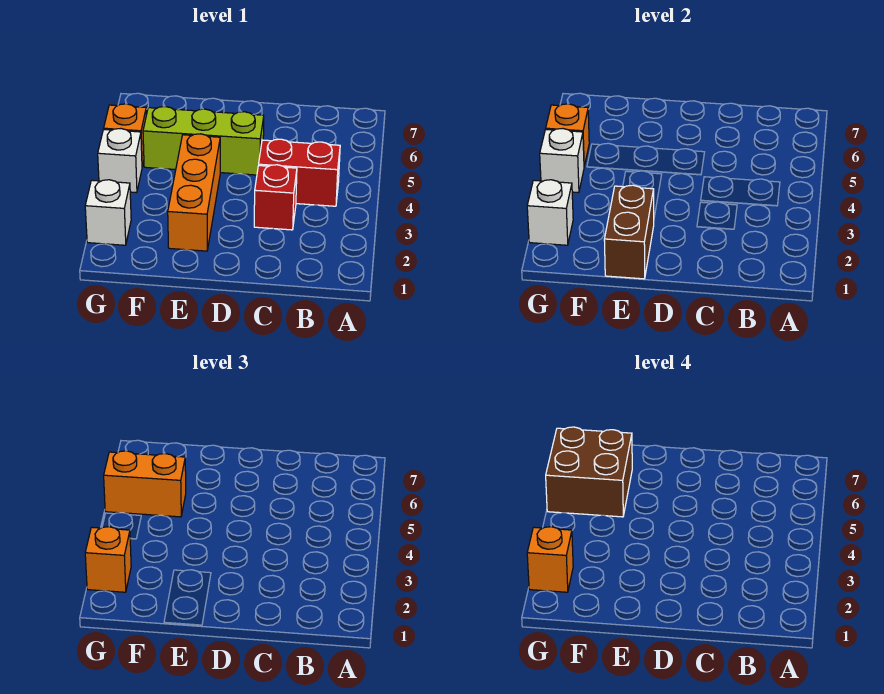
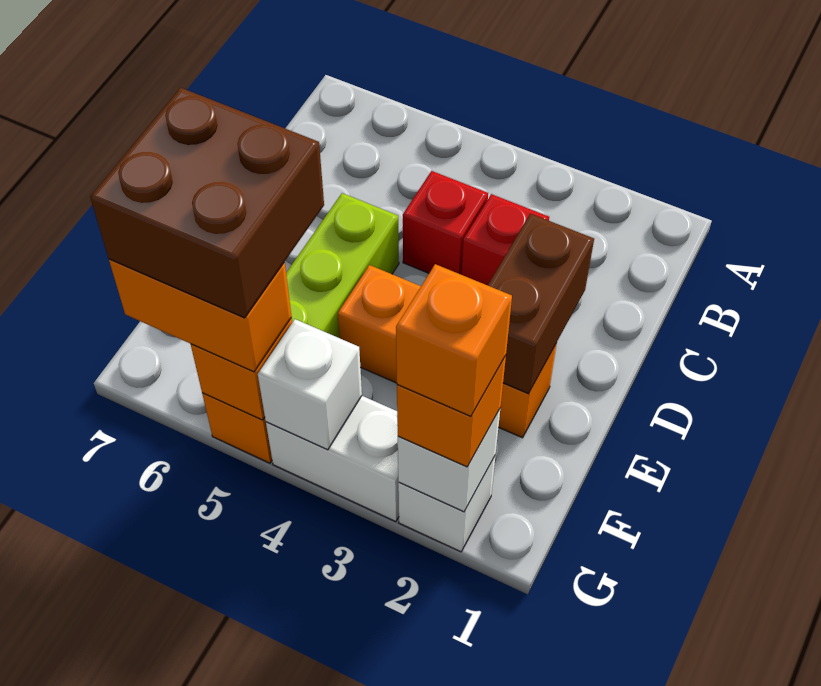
red 1x2 brick [259,139,340,206] -> red 1x1 brick [403,171,488,275]
brown 1x2 brick [604,185,654,279] -> brown 1x2 brick turned to [488,214,594,394]
orange 1x2 brick [104,451,186,517] -> orange 1x2 brick turned to [109,259,292,372]
white 1x1 brick [98,129,142,193] -> white 1x2 brick [266,396,399,522]

